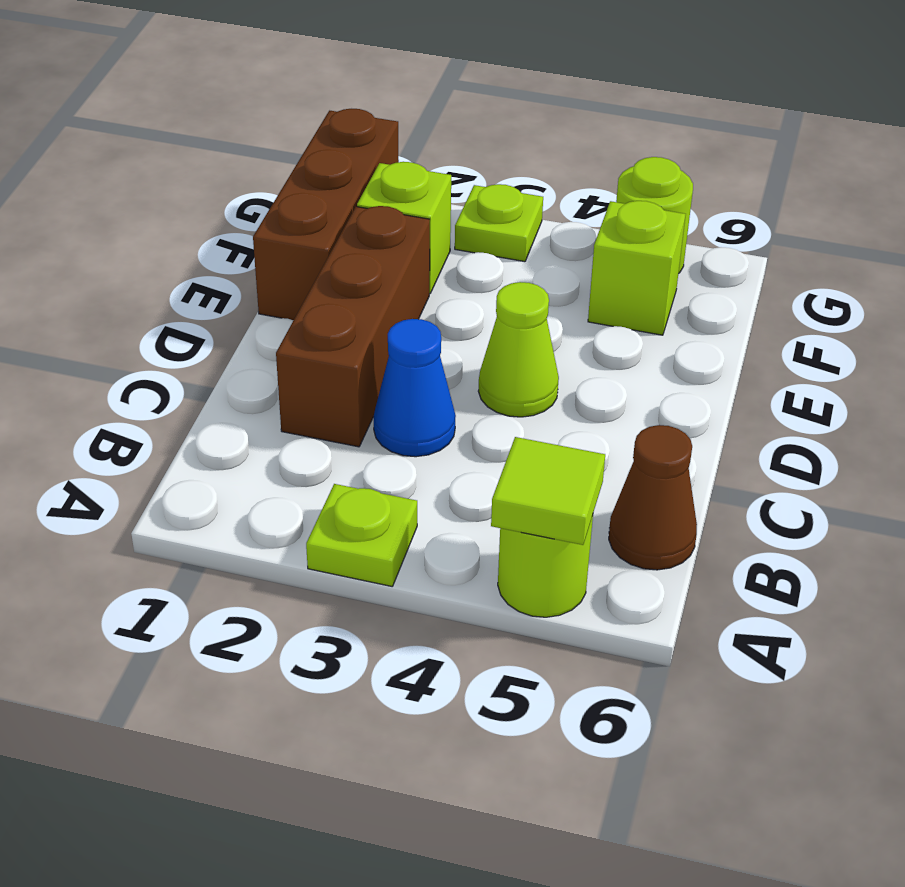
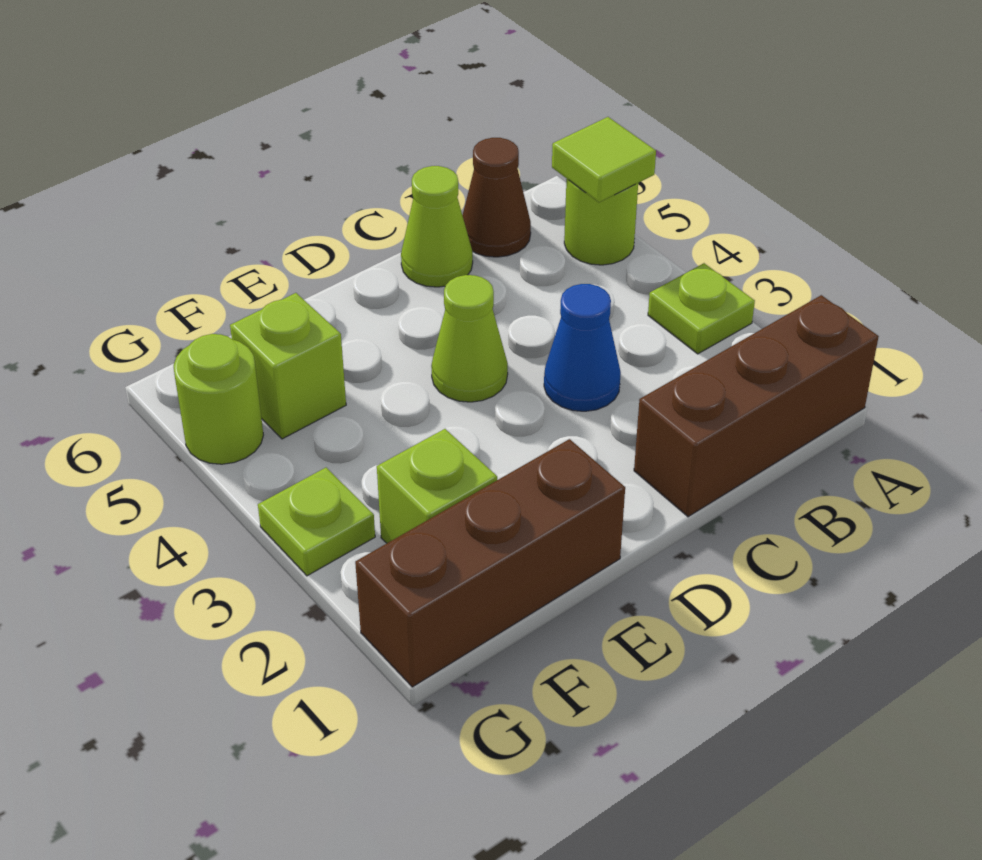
brown 1x3 brick [276,206,430,447] -> brown 1x3 brick moved to [634,295,879,517]
none -> lime 1x1 cone [401,166,473,287]

